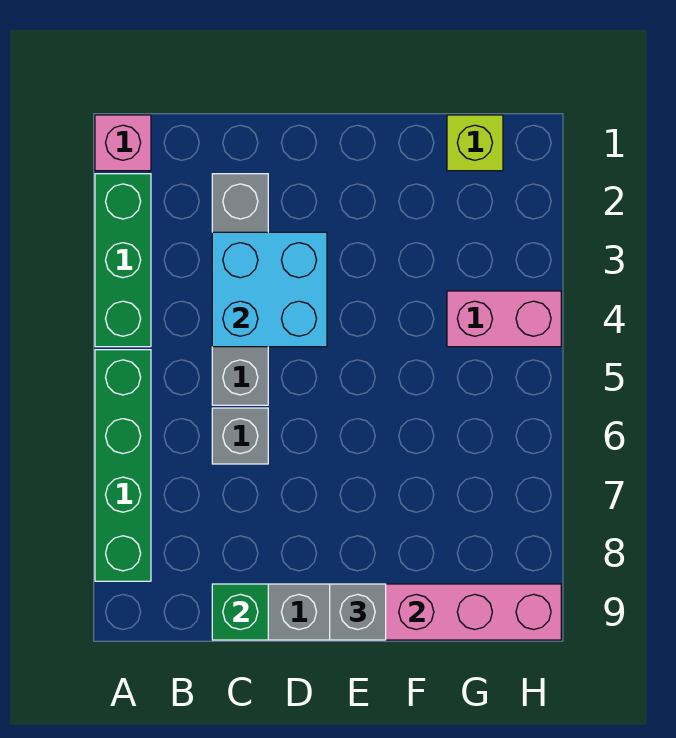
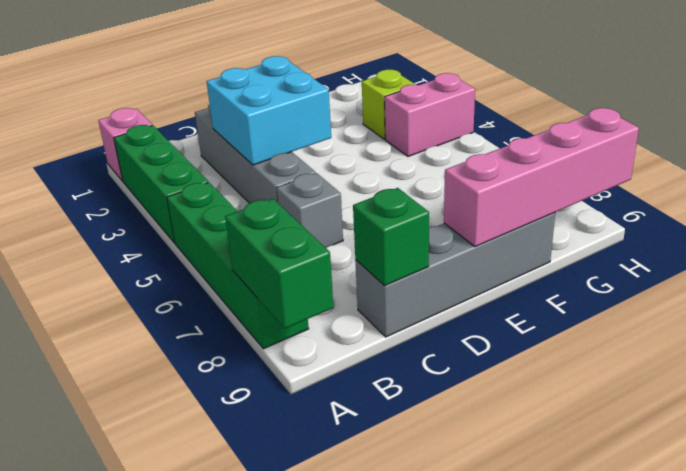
none -> green 1x2 brick [225,199,334,329]
grey 1x1 brick [330,584,386,640] -> none
lime 1x1 brick [447,115,503,171] -> lime 1x1 brick moved to [362,70,416,139]

